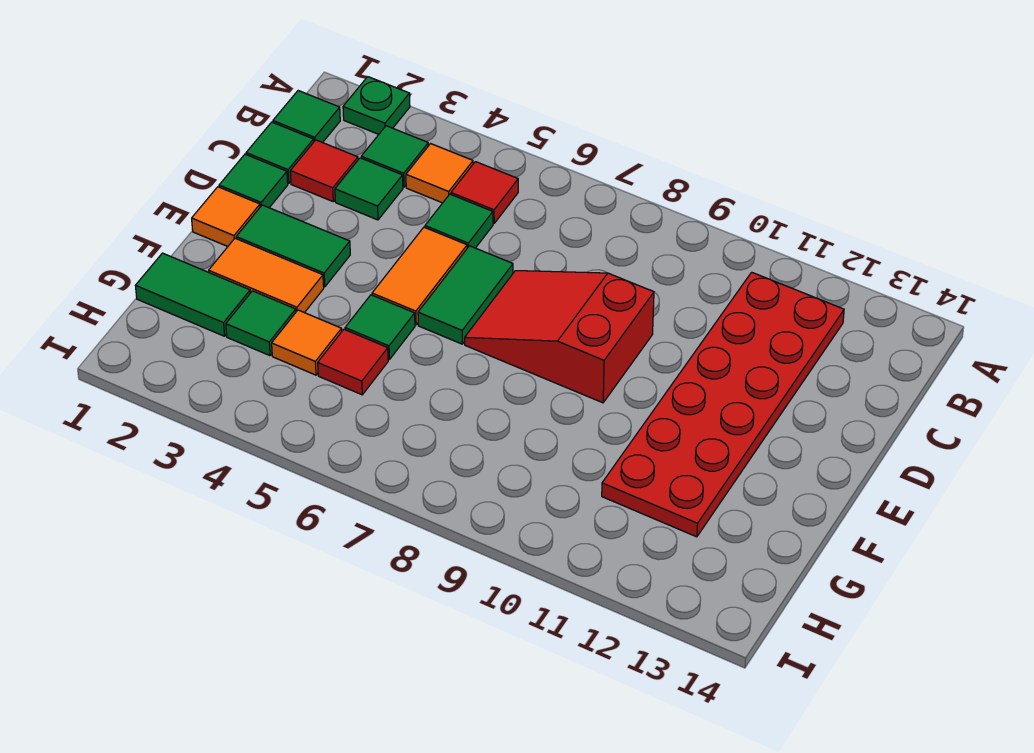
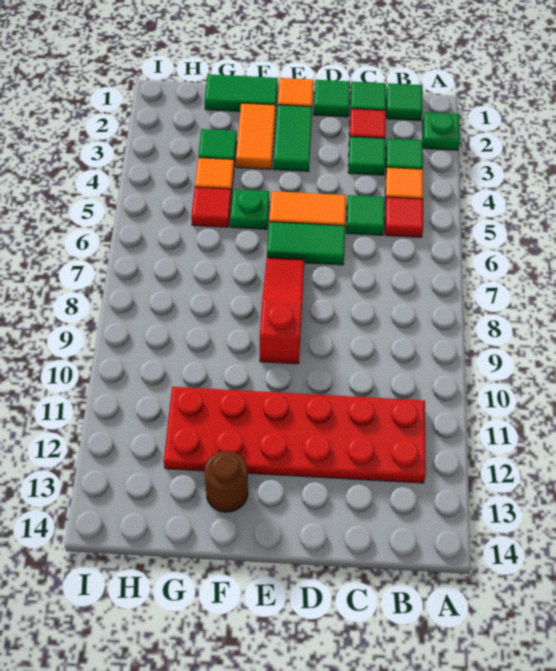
red 2x3 slope [465,271,654,403] -> red 1x3 slope [260,257,304,364]
green 1x1 tile [345,295,415,359] -> green 1x1 plate [230,189,269,229]
none -> brown 1x1 round brick [204,451,248,512]
green 1x2 tile [135,253,250,336] -> green 1x2 tile turned to [205,74,278,111]

